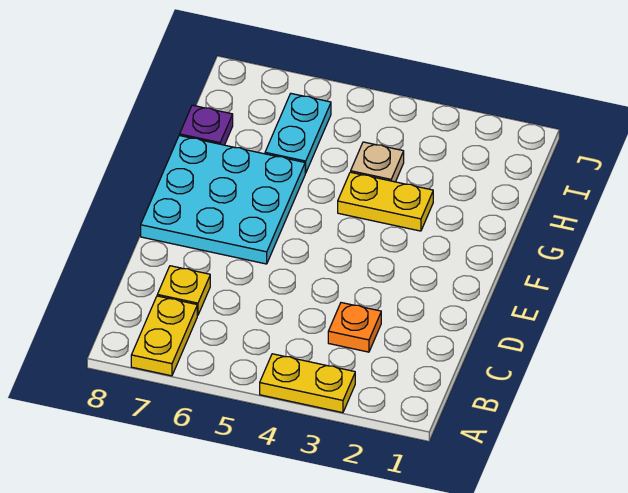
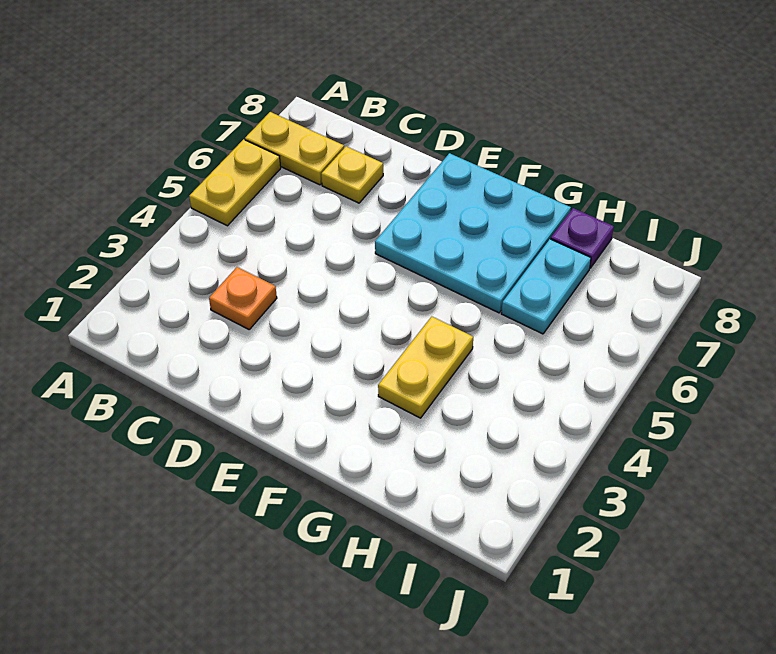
yellow 1x2 plate [260,354,355,413] -> yellow 1x2 plate moved to [189,139,281,226]
tan 1x1 plate [351,142,404,182] -> none
cyan 1x2 plate [265,94,331,173] -> cyan 1x2 plate turned to [501,239,591,334]

